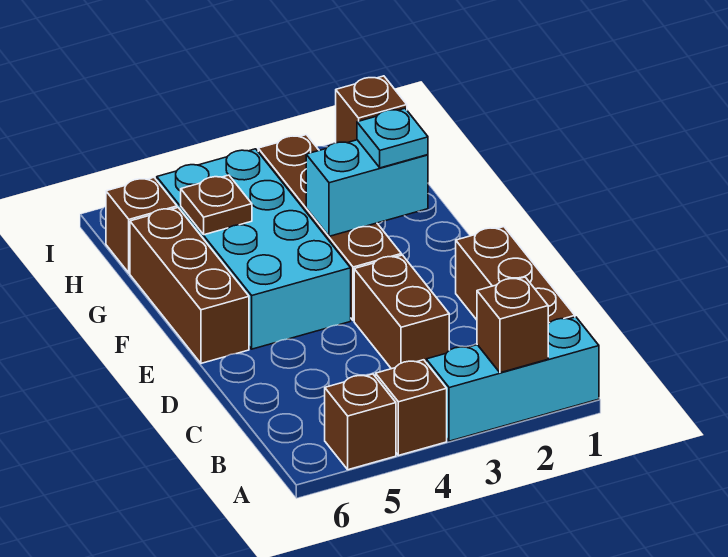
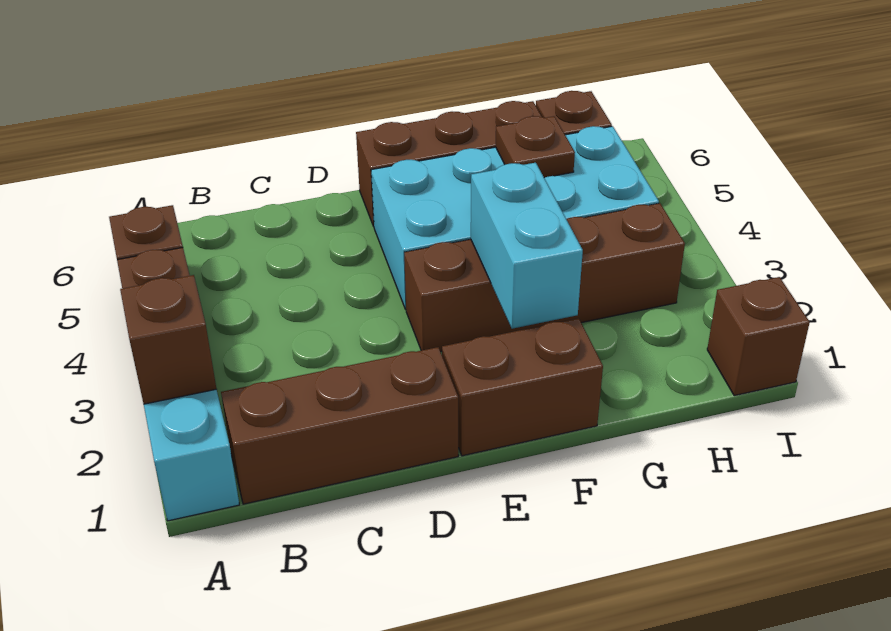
brown 1x2 brick [354,255,449,369] -> brown 1x2 brick moved to [442,318,603,456]
cyan 1x1 plate [357,108,428,168] -> none

